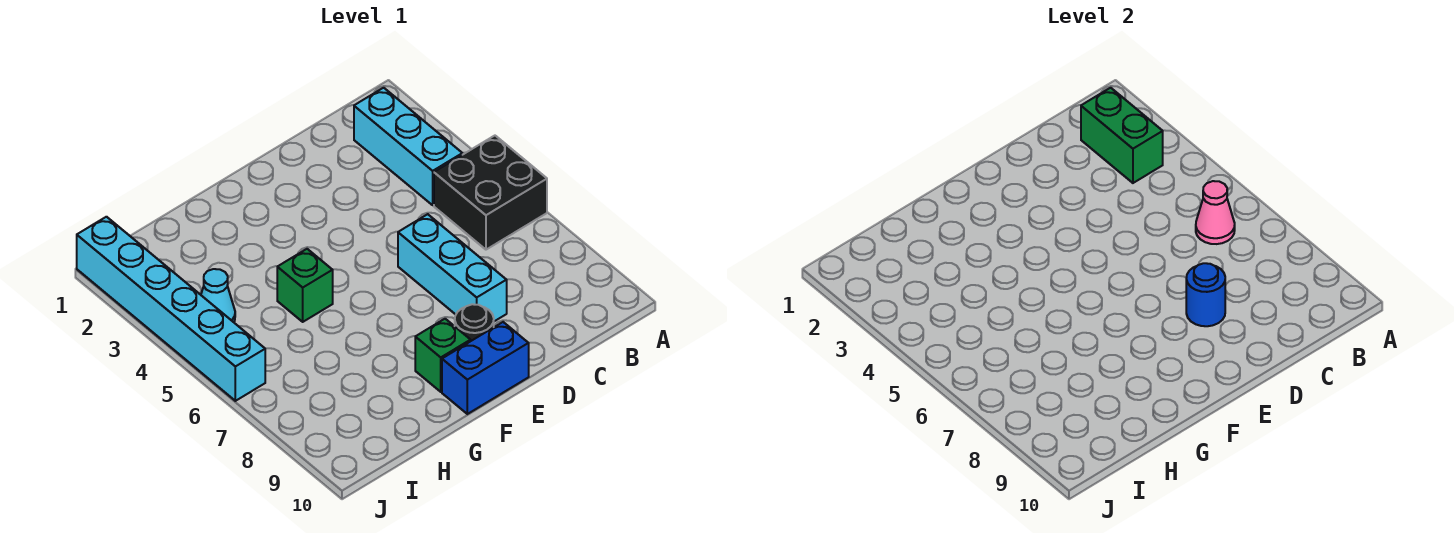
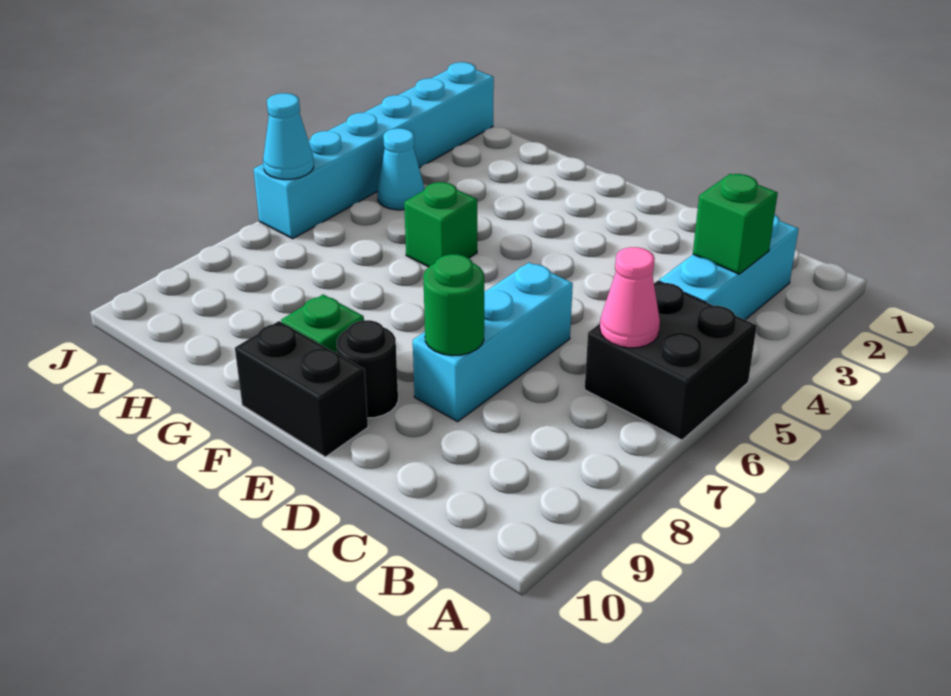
green 1x2 brick [1081,88,1163,183] -> green 1x1 brick [693,174,778,274]
blue 1x1 round brick [1186,263,1225,326] -> green 1x1 round brick [423,254,484,356]
blue 1x2 brick [442,322,529,414] -> black 1x2 brick [235,321,368,457]
none -> cyan 1x1 cone [263,93,314,179]

